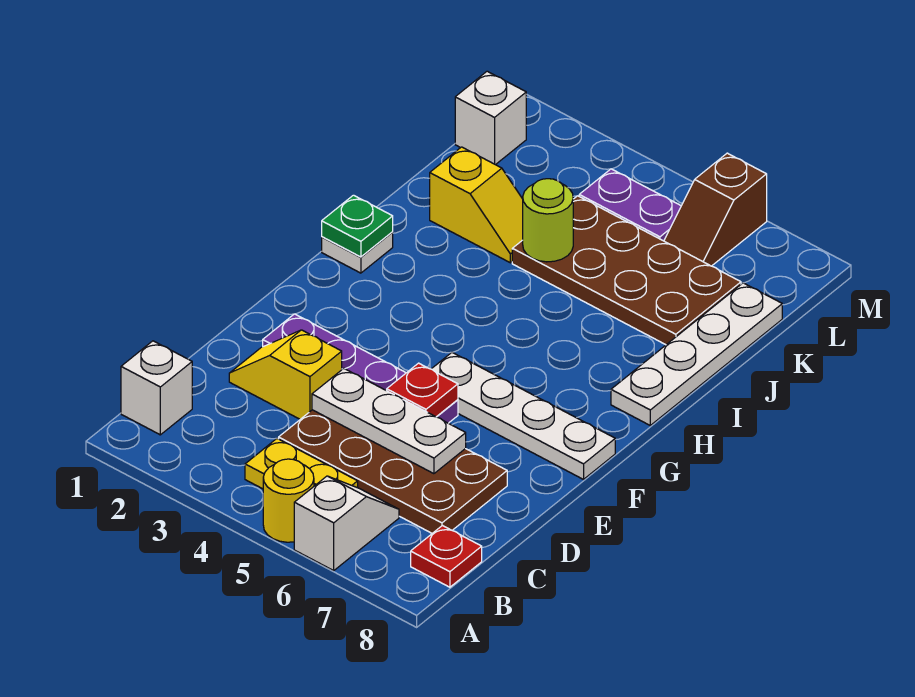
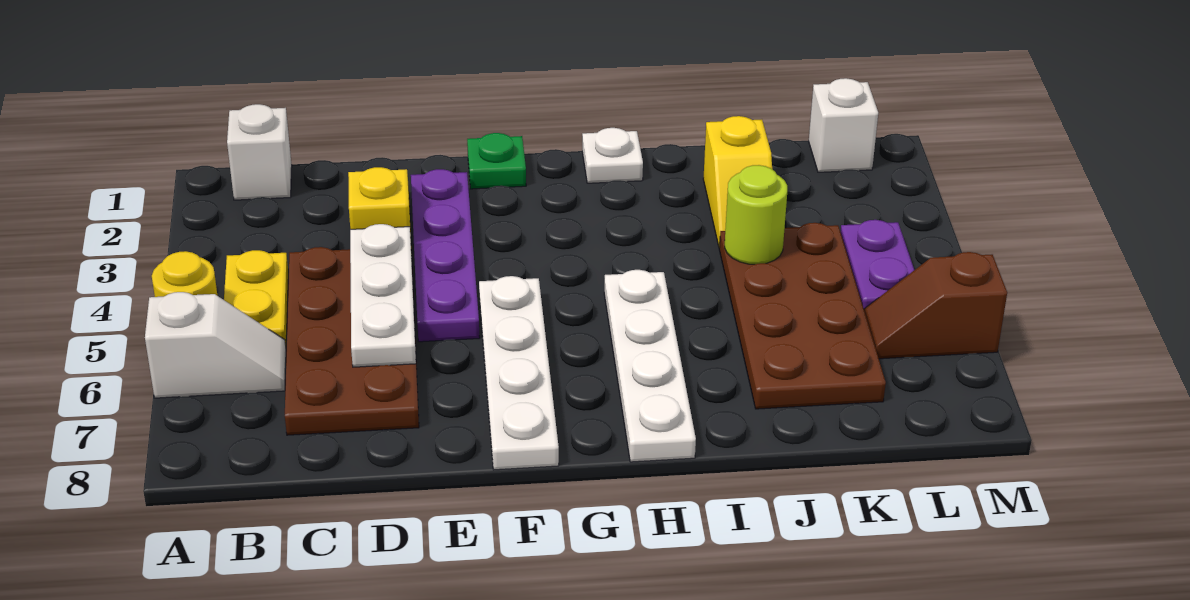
red 1x1 plate [411,526,482,587] -> none
red 1x1 plate [386,363,458,417] -> none
green 1x1 plate [322,195,393,257] -> green 1x1 plate moved to [467,133,526,189]
white 1x4 plate [611,283,782,425] -> white 1x4 plate turned to [604,270,696,462]

